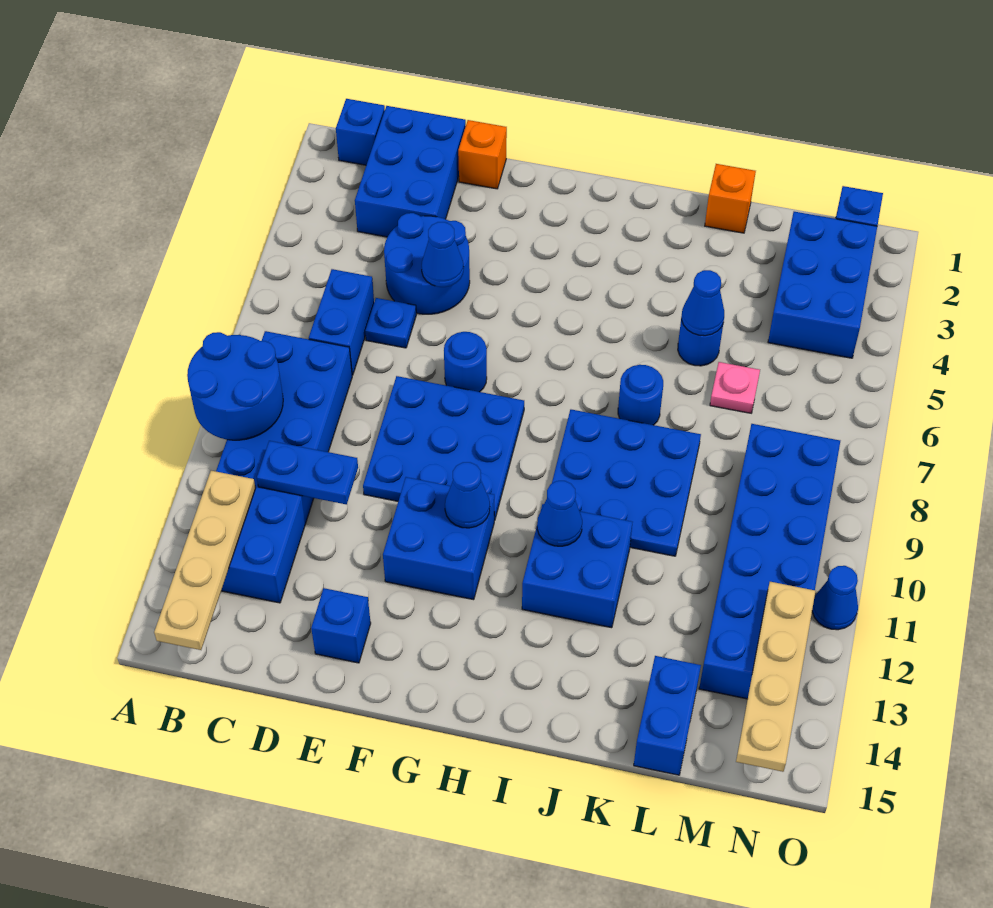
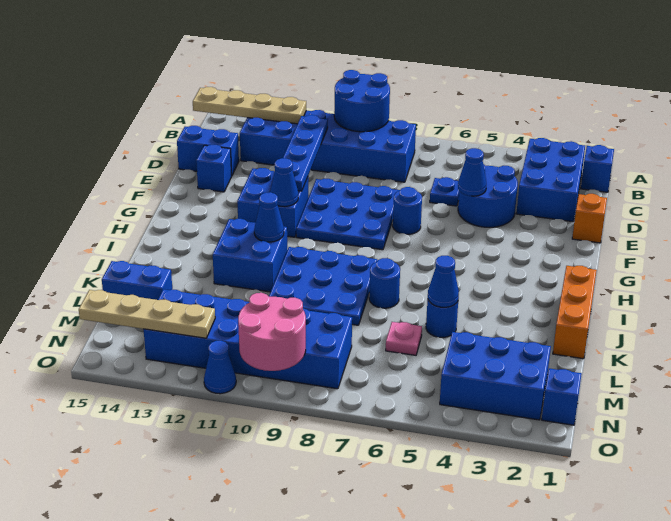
blue 2x3 brick [355,106,466,237] -> blue 2x3 brick turned to [516,138,585,222]
blue 1x2 brick [309,269,374,375] -> blue 1x2 brick moved to [177,126,239,175]
blue 1x2 plate [257,441,358,504] -> blue 1x4 plate [283,115,328,191]
orange 1x1 brick [705,164,756,233] -> orange 1x3 brick [553,266,597,359]
none -> pink 2x2 round brick [238,293,306,371]

